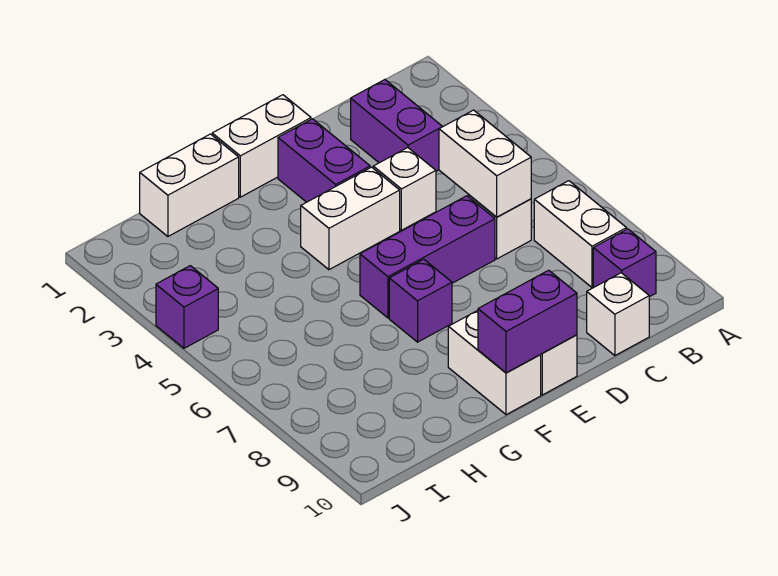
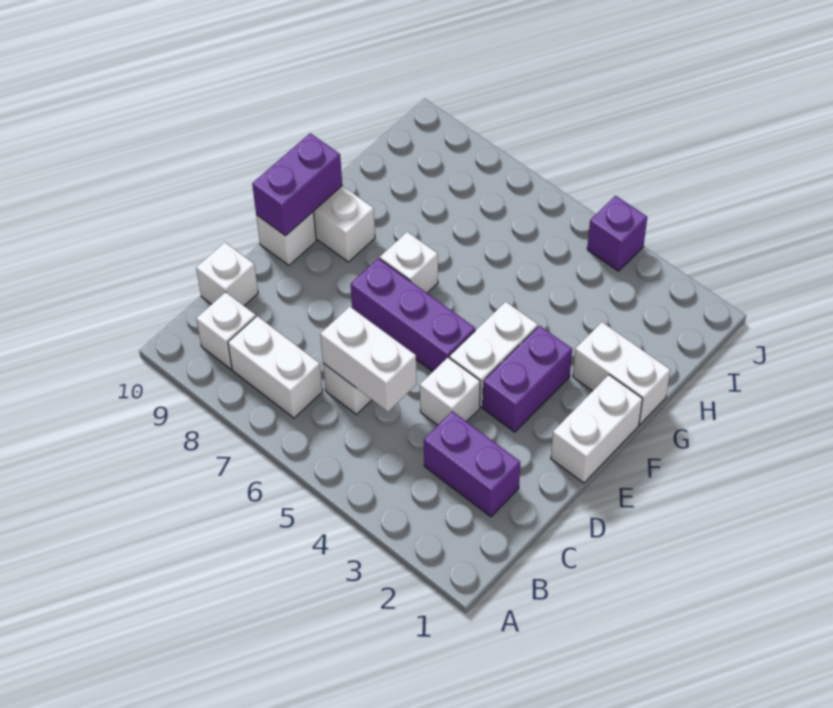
purple 1x1 brick [593,229,656,297] -> white 1x1 brick [196,292,256,369]
purple 1x3 brick [360,196,495,318] -> purple 1x3 brick turned to [351,258,475,372]
purple 1x2 brick [278,119,370,202] -> purple 1x2 brick turned to [483,326,572,432]
purple 1x1 brick [389,259,452,342] -> white 1x1 brick [380,232,438,293]
white 1x2 brick [140,134,239,236] -> white 1x2 brick turned to [573,322,670,425]

